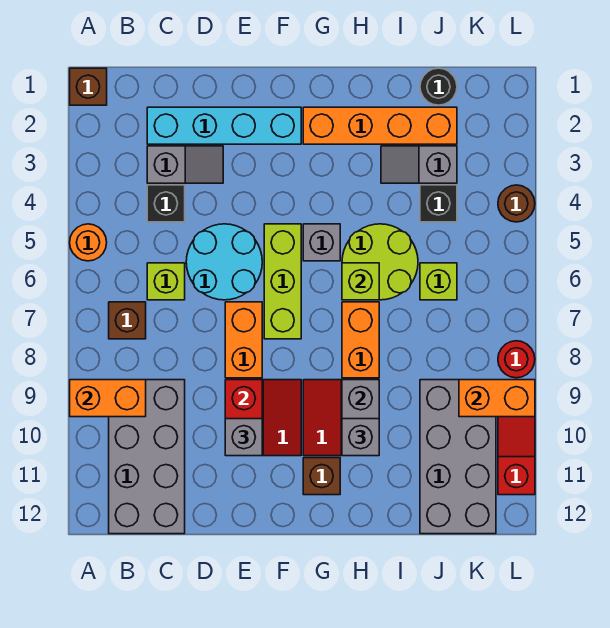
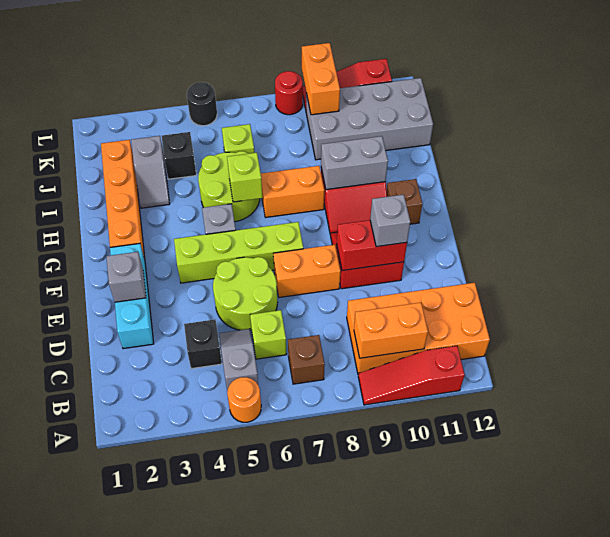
brown 1x1 brick [70,68,107,105] -> none
none -> red 1x3 slope [358,346,465,405]
orange 1x2 brick [70,380,146,417] -> orange 1x2 brick turned to [354,303,428,358]
grey 2x4 brick [109,380,185,534] -> orange 2x4 brick [347,283,490,374]
cyan 1x4 brick [147,107,301,144] -> cyan 1x3 brick [110,243,154,349]
grey 1x2 slope [147,146,223,183] -> grey 1x2 slope moved to [219,329,258,391]
cyan 2x2 round brick [186,224,262,300] -> lime 2x2 round brick [213,257,278,330]
lime 1x3 brick [264,224,301,339] -> lime 1x4 brick [174,222,303,283]
grey 1x1 brick [342,419,379,456] -> grey 1x1 brick moved to [106,252,146,302]
black 1x1 round brick [420,68,457,105] -> black 1x1 round brick moved to [187,82,217,126]
brown 1x1 round brick [498,185,535,222] -> none

